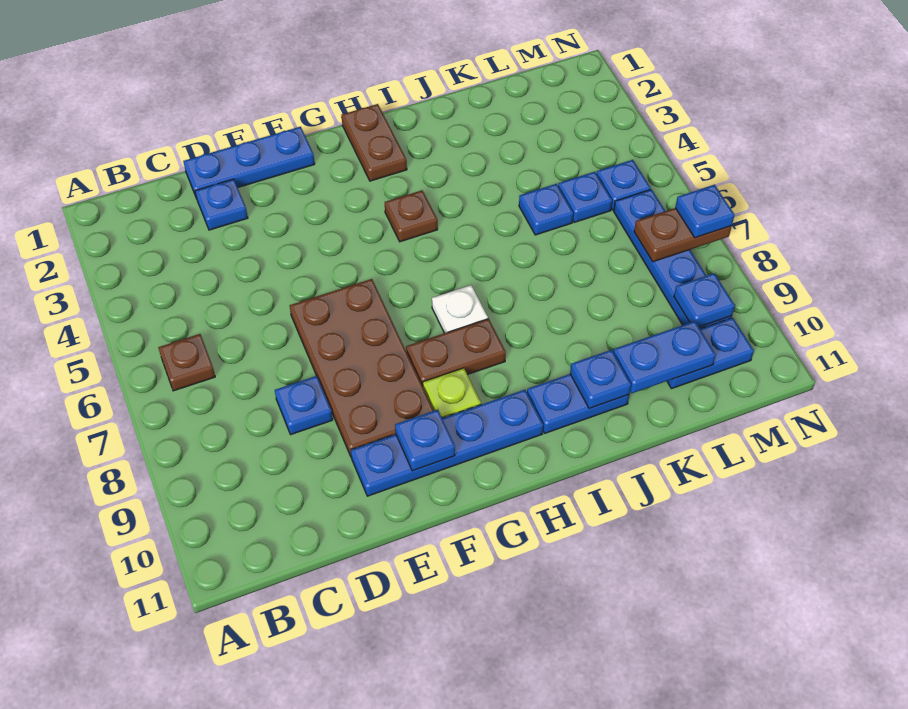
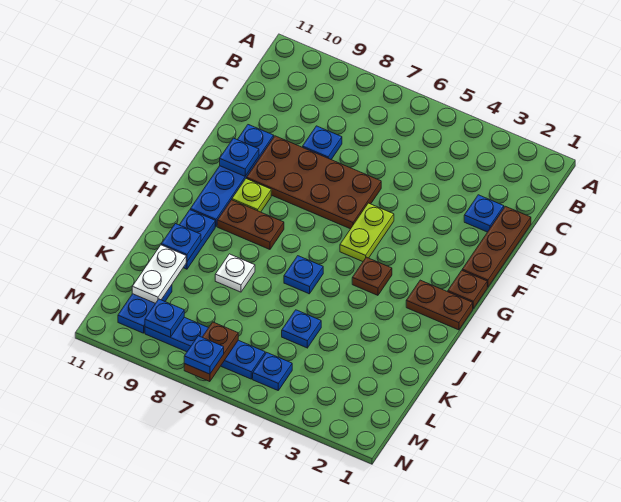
brown 1x1 plate [158,334,215,391] -> brown 1x1 plate moved to [448,271,487,308]
blue 1x3 plate [183,127,315,198] -> brown 1x3 plate [462,206,531,287]
none -> lime 1x2 plate [340,203,394,262]
brown 1x2 plate [406,319,506,386] -> brown 1x2 plate turned to [217,200,284,249]
white 1x1 plate [432,285,488,333] -> white 1x1 plate moved to [215,254,255,292]
blue 1x2 plate [613,321,716,393] -> white 1x2 plate [132,245,186,303]
blue 1x1 plate [558,172,612,222] -> blue 1x1 plate moved to [284,256,323,294]

